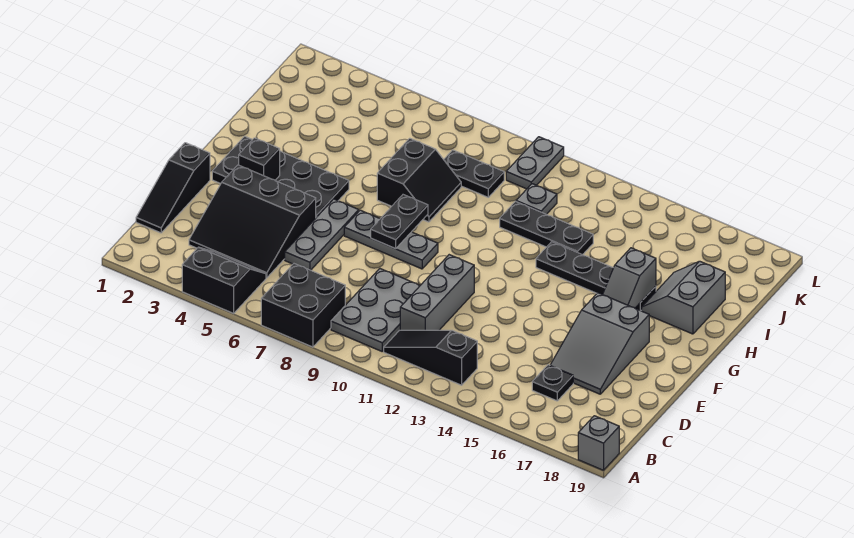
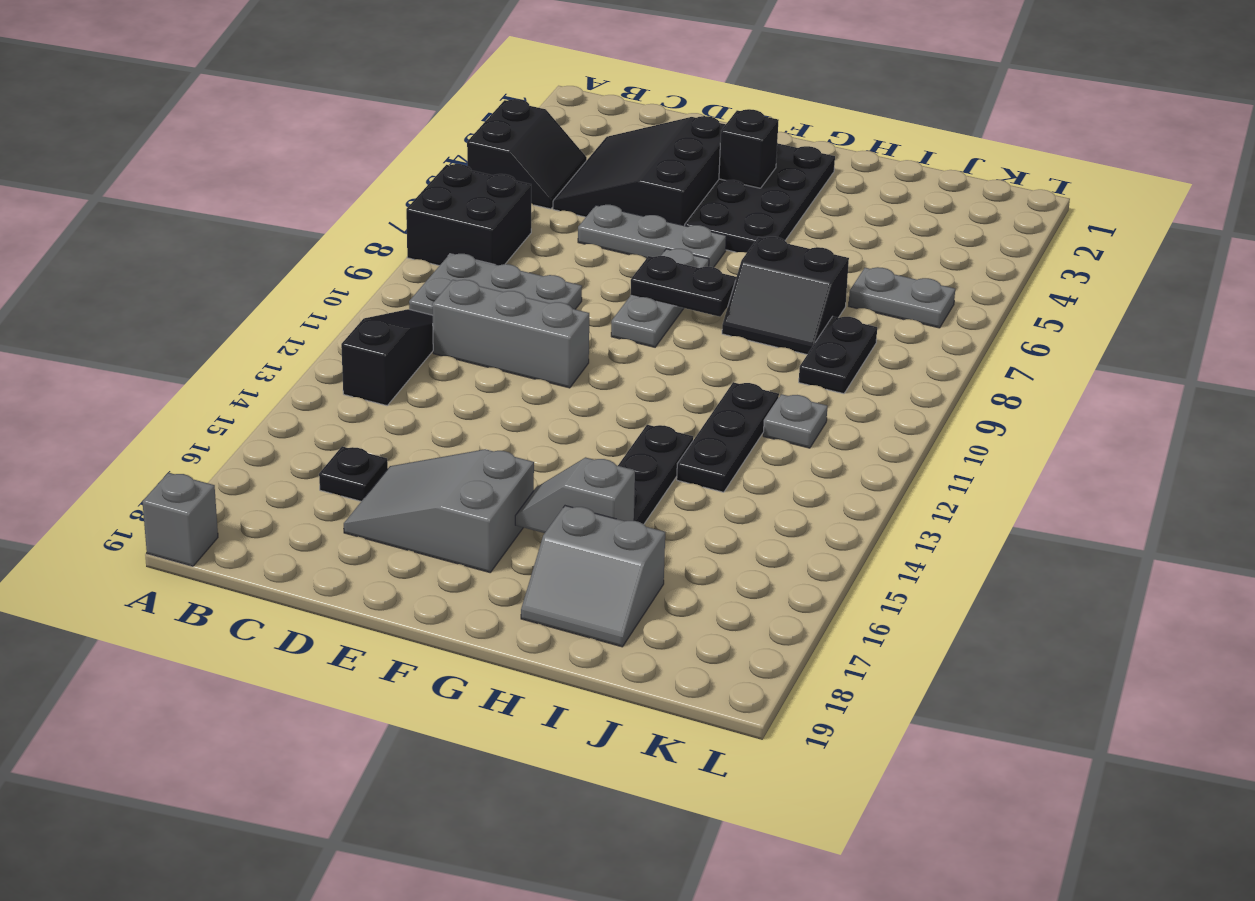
black 1x3 slope [136,143,210,233] -> none
grey 2x2 slope [642,261,725,334] -> grey 2x2 slope turned to [521,506,665,647]
grey 1x2 plate [506,137,564,189] -> grey 1x2 plate moved to [849,267,955,328]

